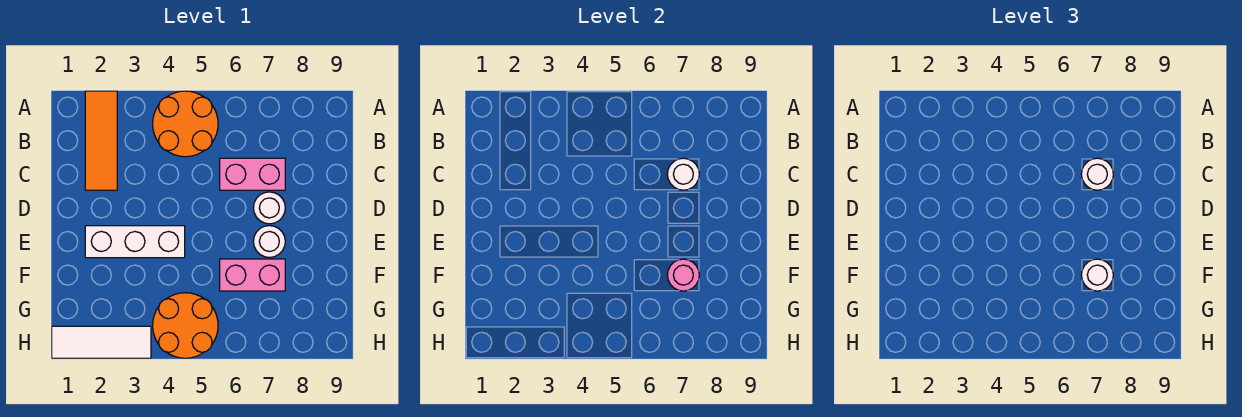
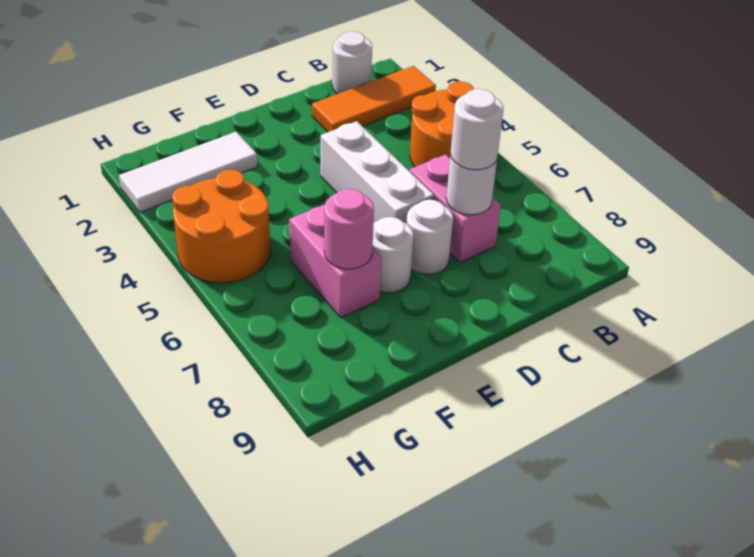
white 1x3 brick [85,226,185,258] -> white 1x3 brick moved to [321,121,434,224]
white 1x1 round brick [1081,259,1113,291] -> white 1x1 round brick moved to [332,31,372,94]
white 1x3 tile [52,326,151,358] -> white 1x3 tile turned to [119,132,258,212]

